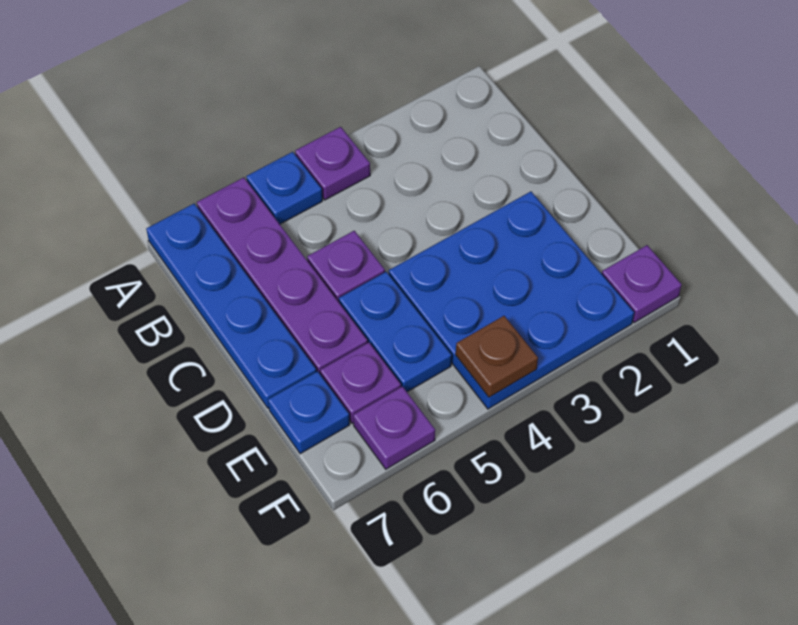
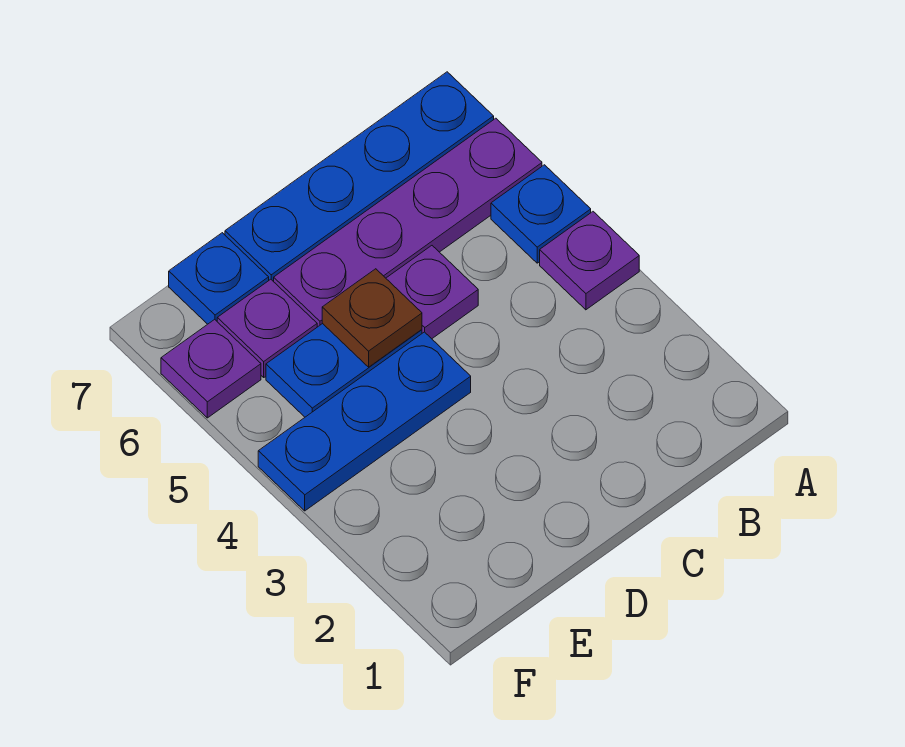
blue 3x3 plate [389,192,634,409] -> blue 1x3 plate [258,332,471,511]
purple 1x1 plate [602,245,682,323] -> none
brown 1x1 plate [456,316,538,397] -> brown 1x1 plate moved to [322,269,422,367]

